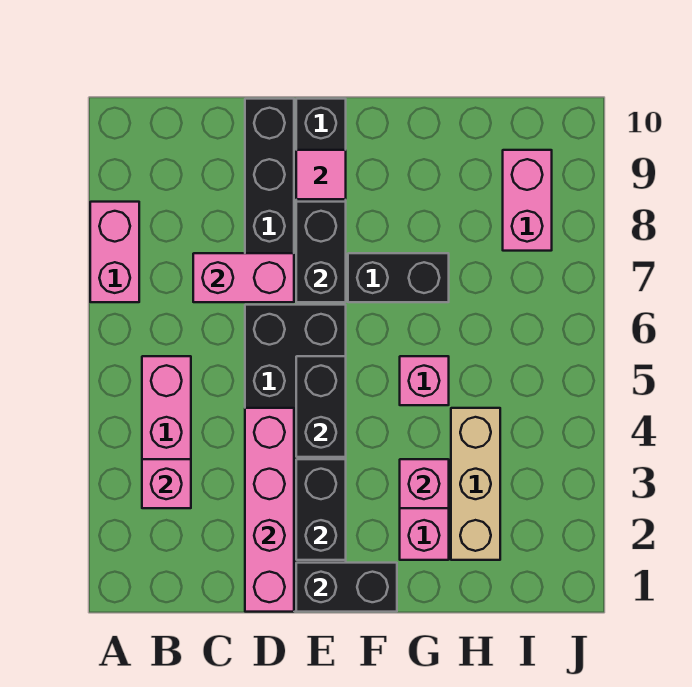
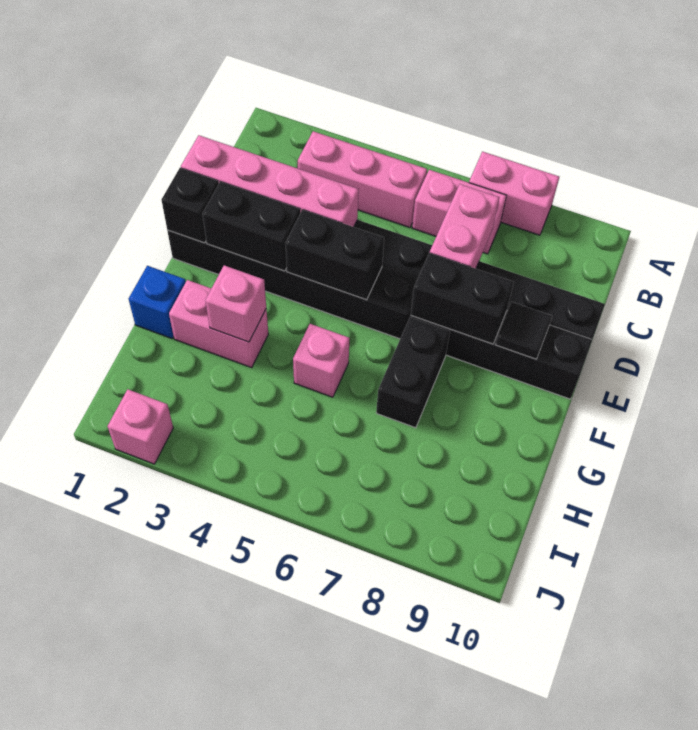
pink 1x1 brick [142,459,191,508] -> pink 1x1 brick moved to [108,389,173,464]
black 1x2 brick [296,563,397,612] -> black 1x1 brick [162,168,219,243]
pink 1x1 tile [296,150,346,199] -> black 1x1 tile [496,302,552,359]
none -> blue 1x1 brick [128,266,186,338]
tan 1x3 brick [451,408,500,560] -> none
pink 1x2 brick [503,150,552,251] -> pink 1x2 brick moved to [412,170,507,254]

